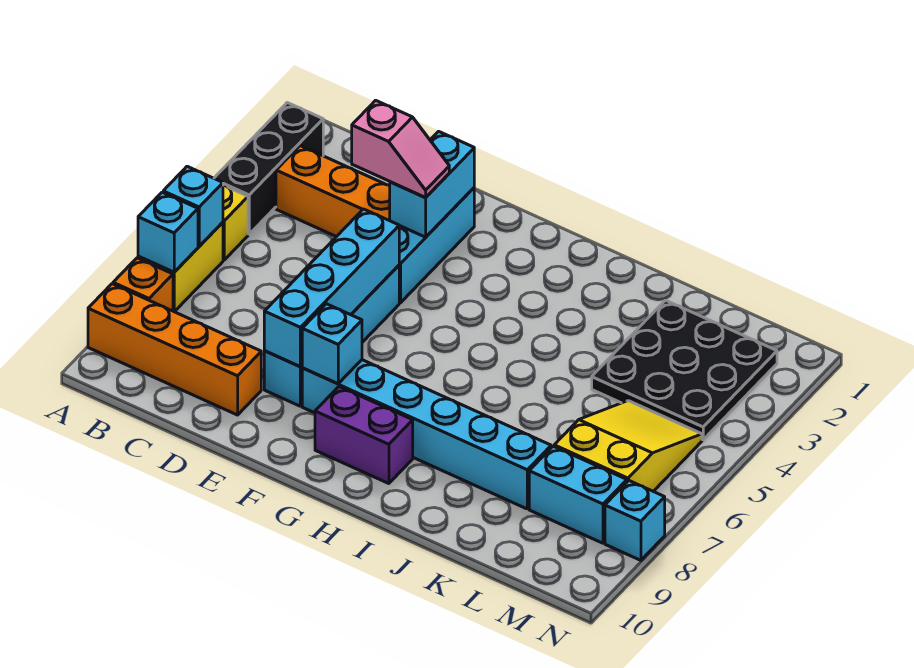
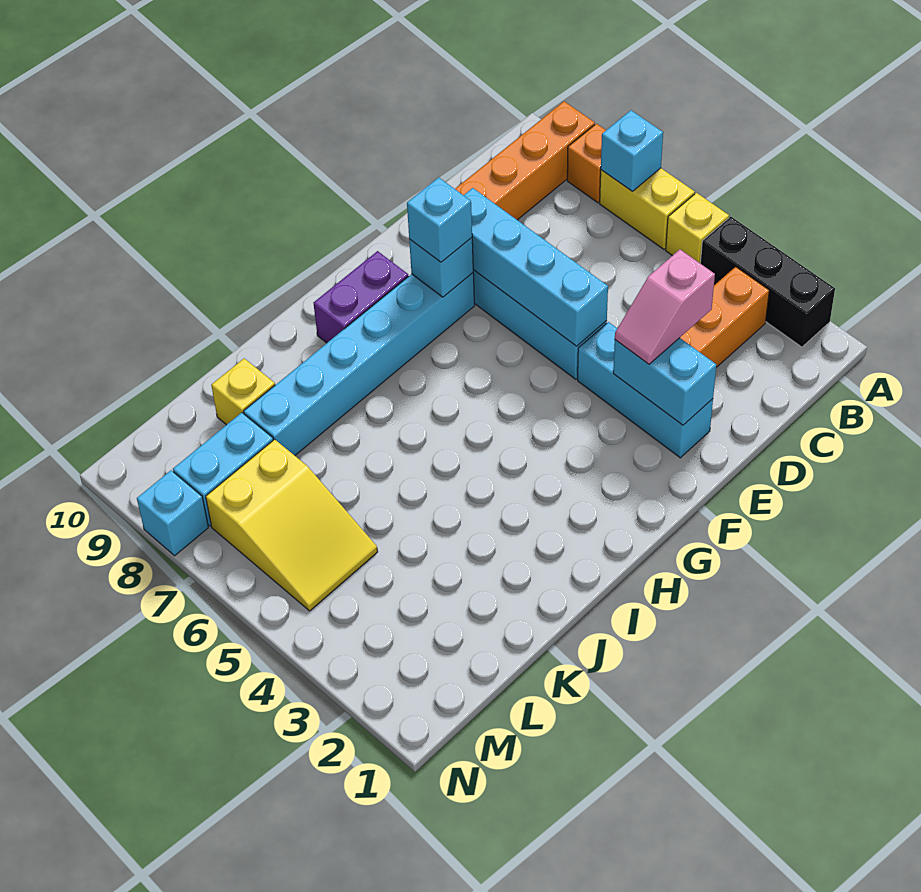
cyan 1x1 brick [163,166,223,246] -> cyan 1x1 brick moved to [407,177,472,262]
black 3x3 plate [592,300,777,440] -> none
none -> yellow 1x1 brick [211,358,275,425]

